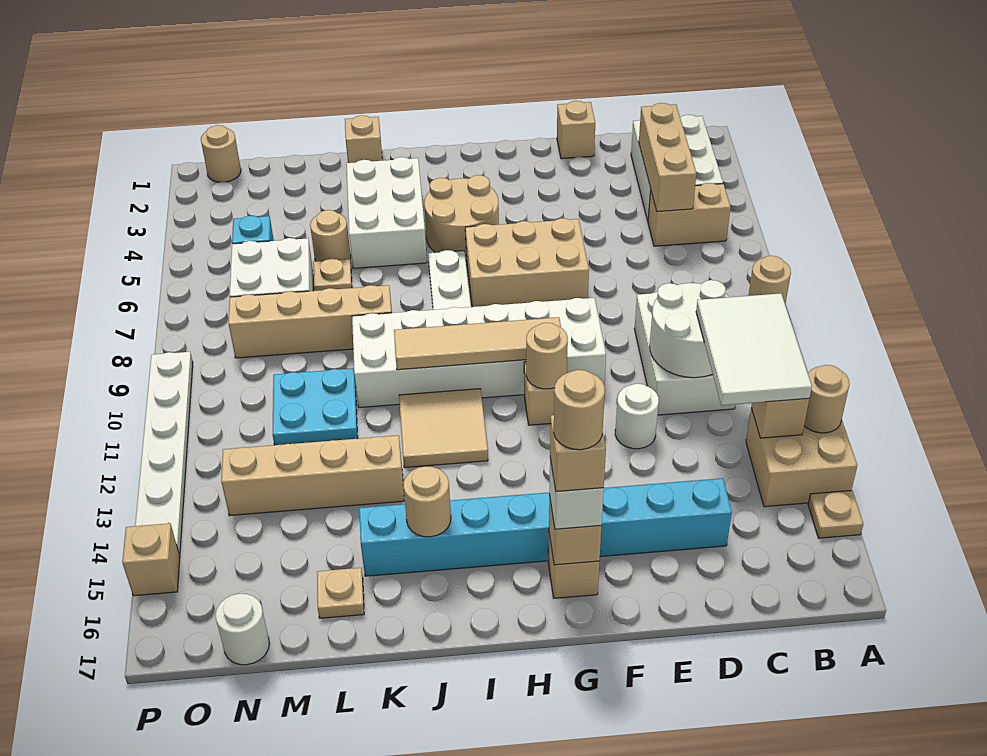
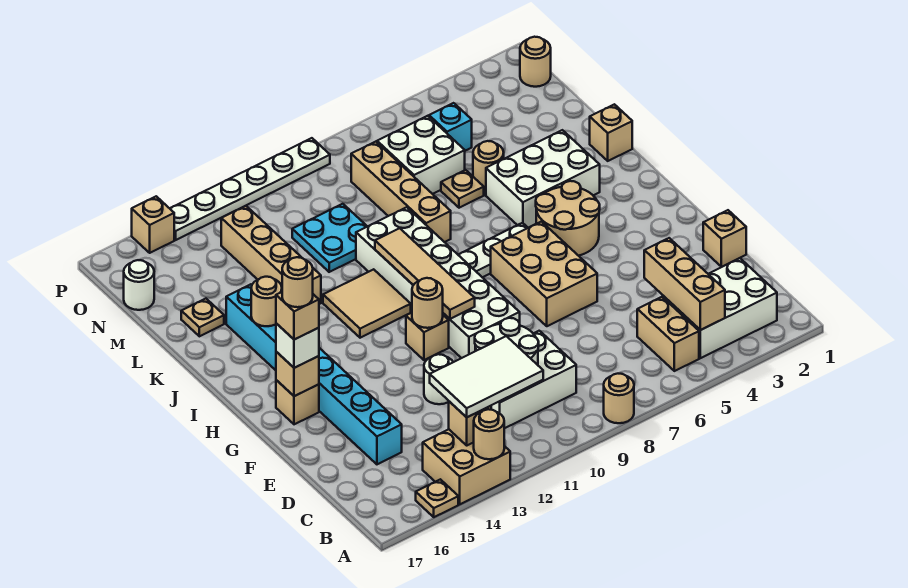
tan 1x3 brick [639,103,697,212] -> tan 1x3 brick turned to [644,238,725,330]

